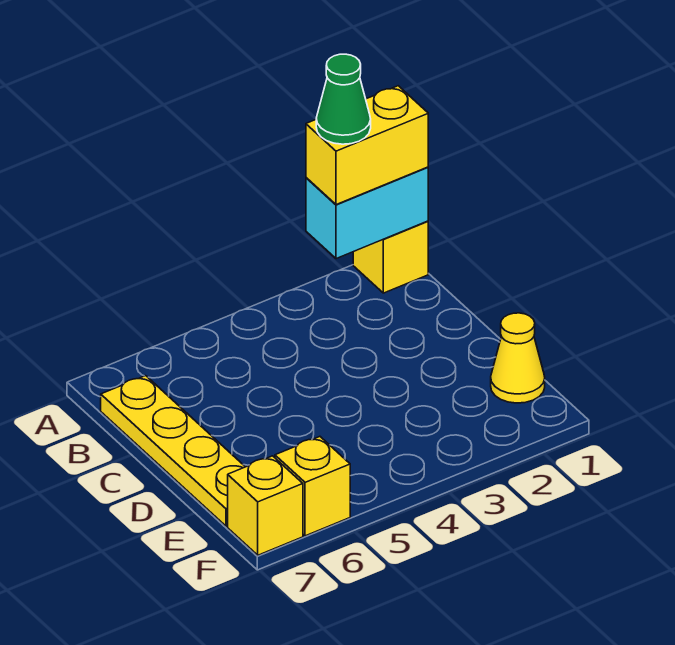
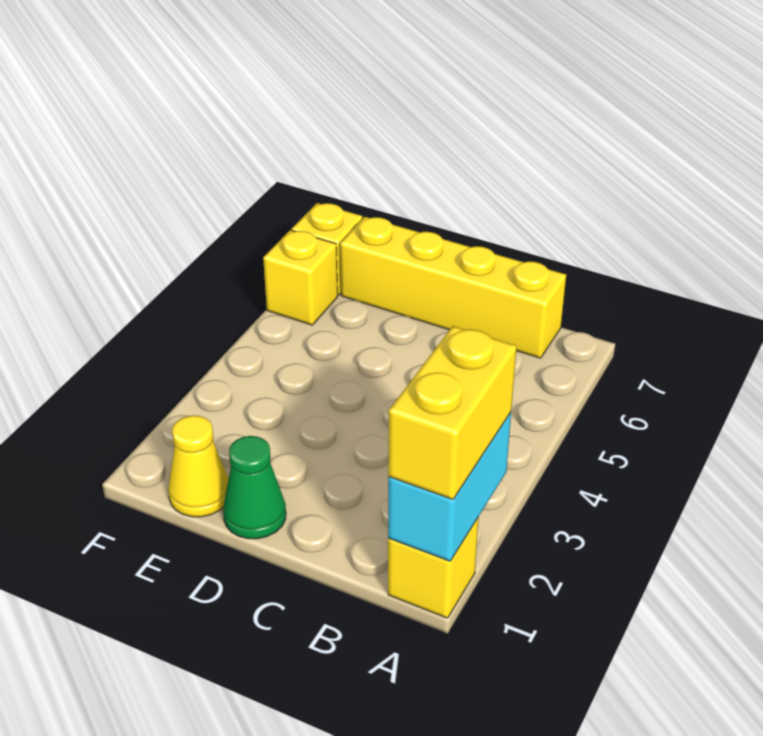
green 1x1 cone [316,54,371,144] -> green 1x1 cone moved to [223,436,286,539]
yellow 1x4 plate [101,376,245,526] -> yellow 1x4 brick [340,217,566,358]

